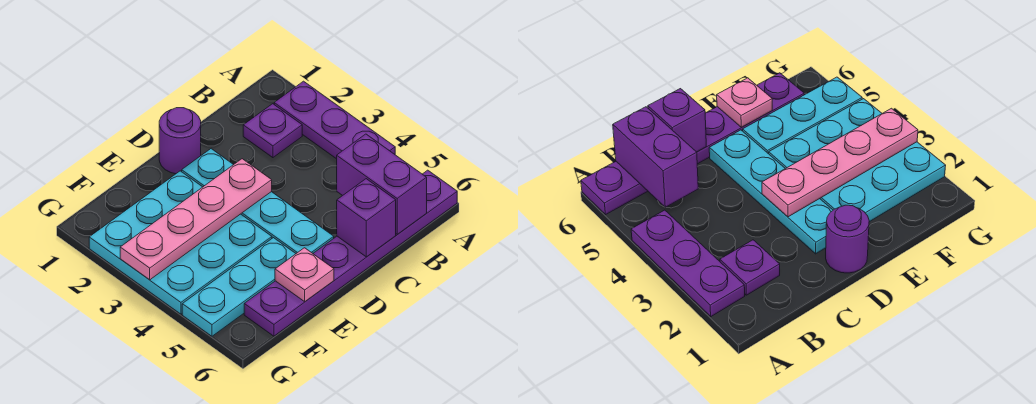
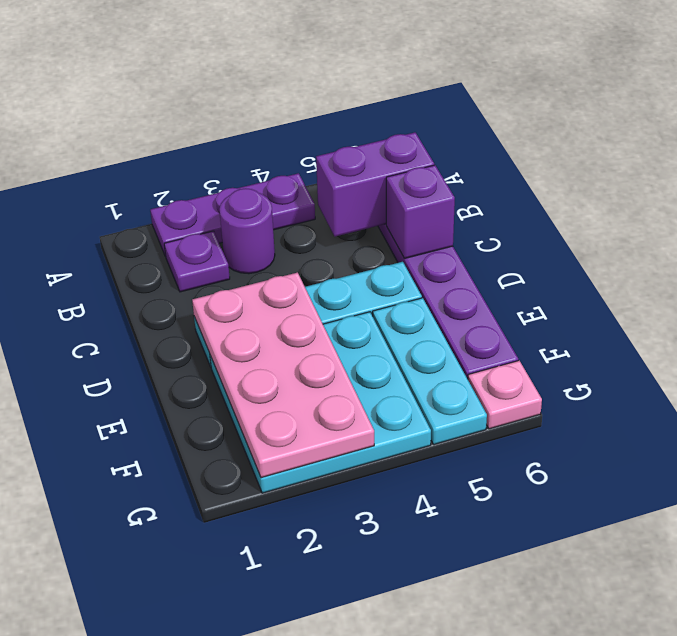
purple 1x1 round brick [159,108,201,174] -> purple 1x1 round brick moved to [219,188,275,274]
pink 1x4 plate [120,159,272,280] -> pink 2x4 plate [192,272,374,478]
pink 1x1 plate [275,248,334,301] -> pink 1x1 plate moved to [468,361,542,429]

